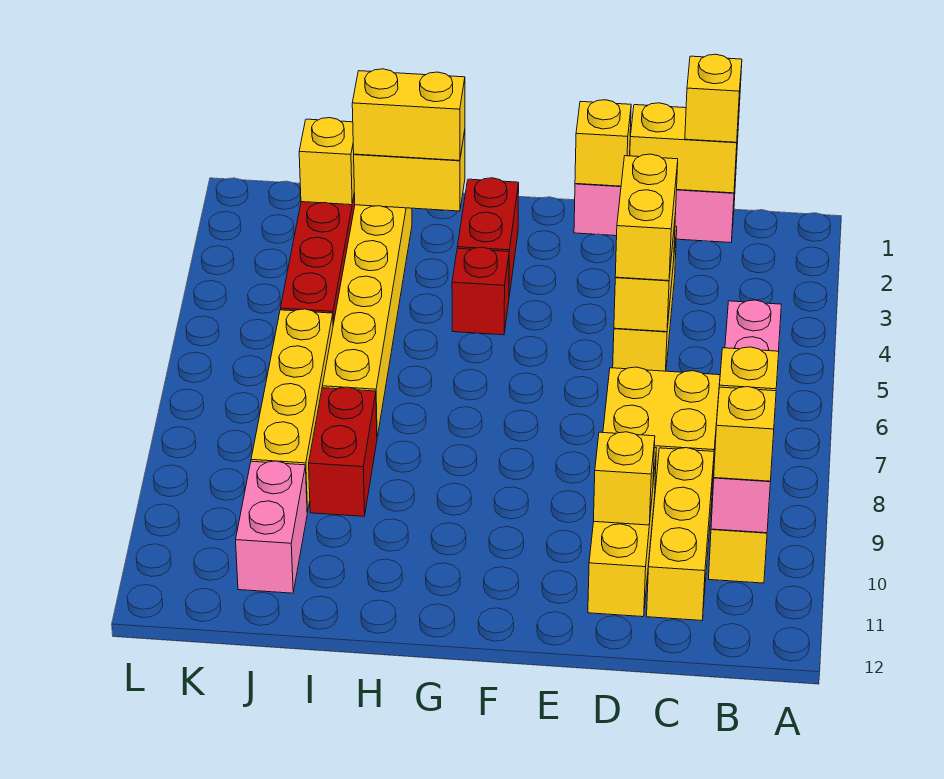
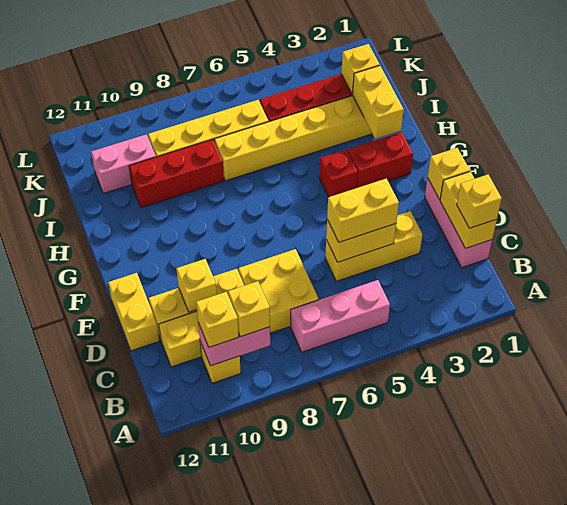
yellow 1x2 brick [352,69,465,160] -> yellow 1x2 brick moved to [108,273,159,351]
red 1x2 brick [309,387,377,516] -> red 1x3 brick [129,139,224,208]

